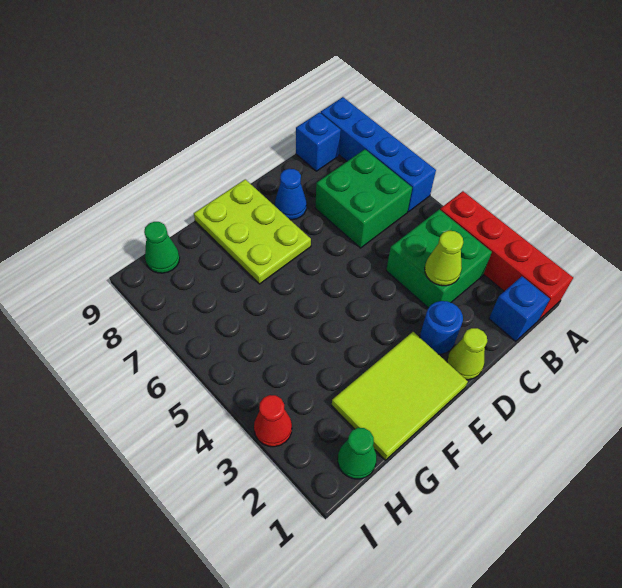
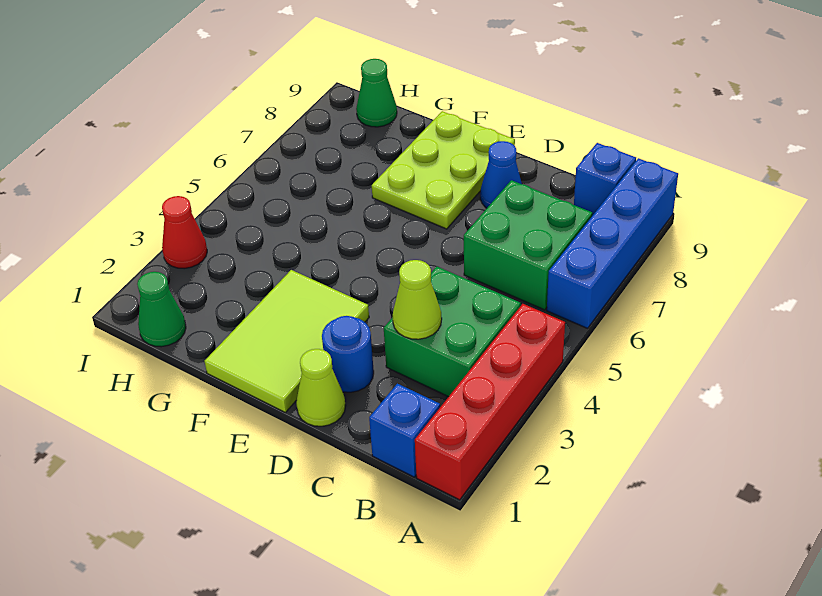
lime 2x3 tile [332,332,468,460] -> lime 2x3 tile turned to [205,270,369,412]

